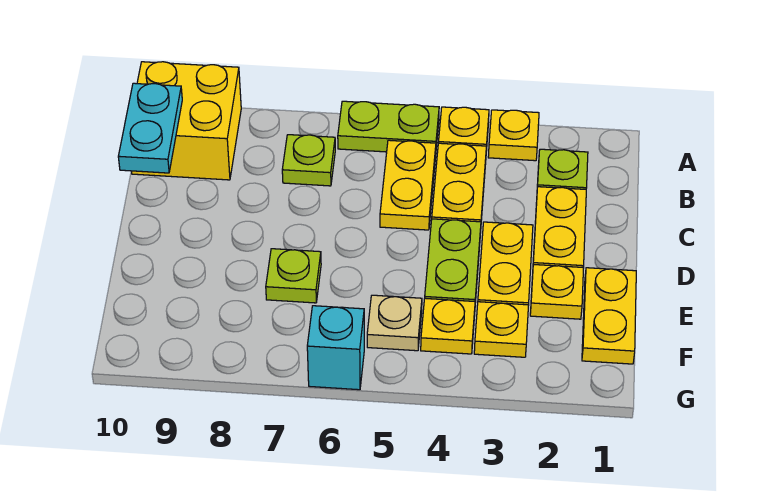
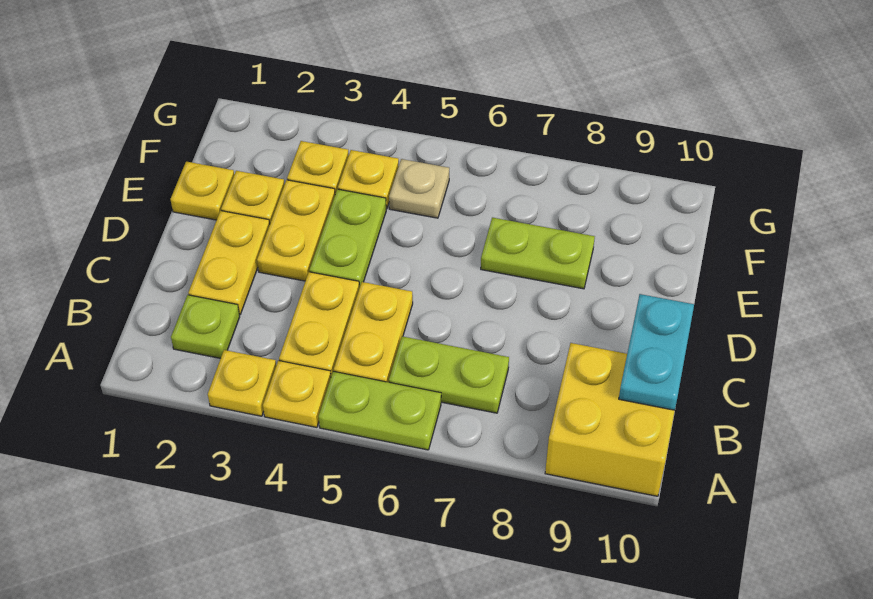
lime 1x1 plate [282,135,335,186] -> lime 1x2 plate [389,336,509,413]
yellow 1x2 plate [582,268,636,364] -> yellow 1x1 plate [170,162,234,220]
lime 1x1 plate [266,249,321,303] -> lime 1x2 plate [481,218,595,289]
cyan 1x1 brick [307,306,364,390] -> none

